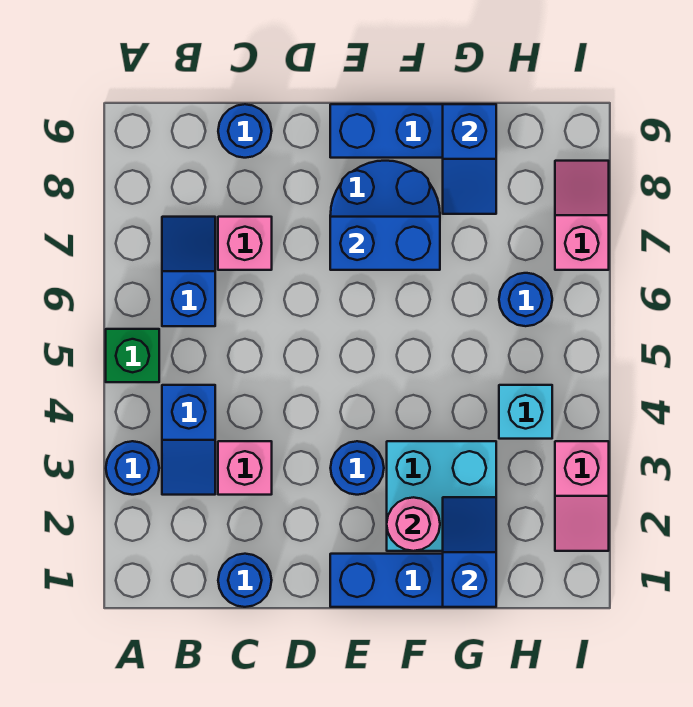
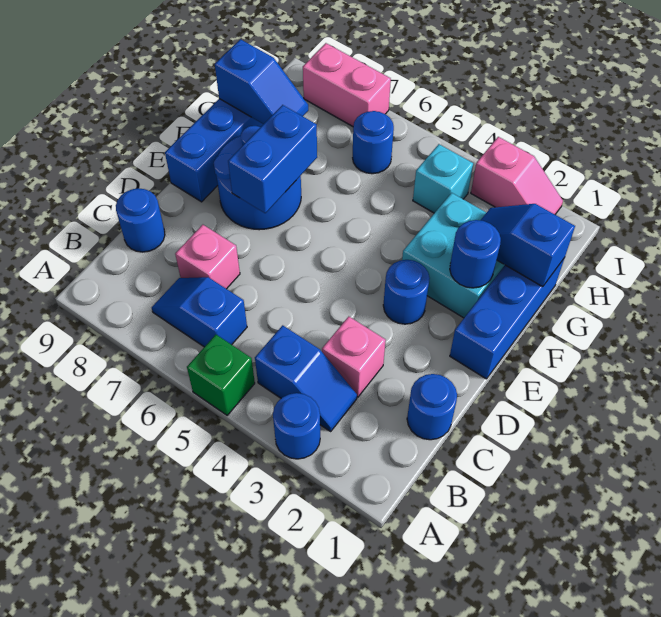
pink 1x1 round brick [387,497,440,551] -> blue 1x1 round brick [450,220,501,288]
pink 1x2 slope [555,161,609,270] -> pink 1x2 brick [303,43,391,126]

